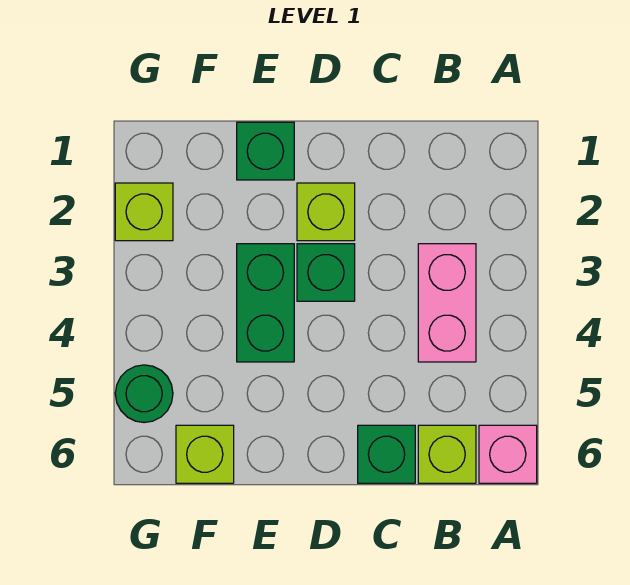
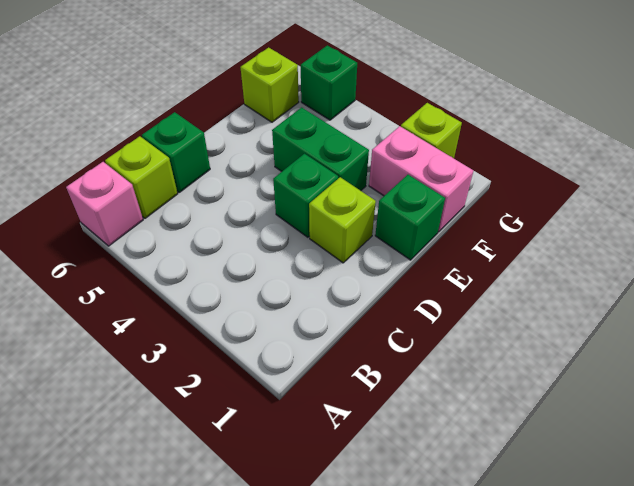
pink 1x2 brick [418,244,476,362] -> pink 1x2 brick moved to [369,126,474,232]
green 1x1 round brick [115,365,173,423] -> green 1x1 brick [301,45,357,120]

